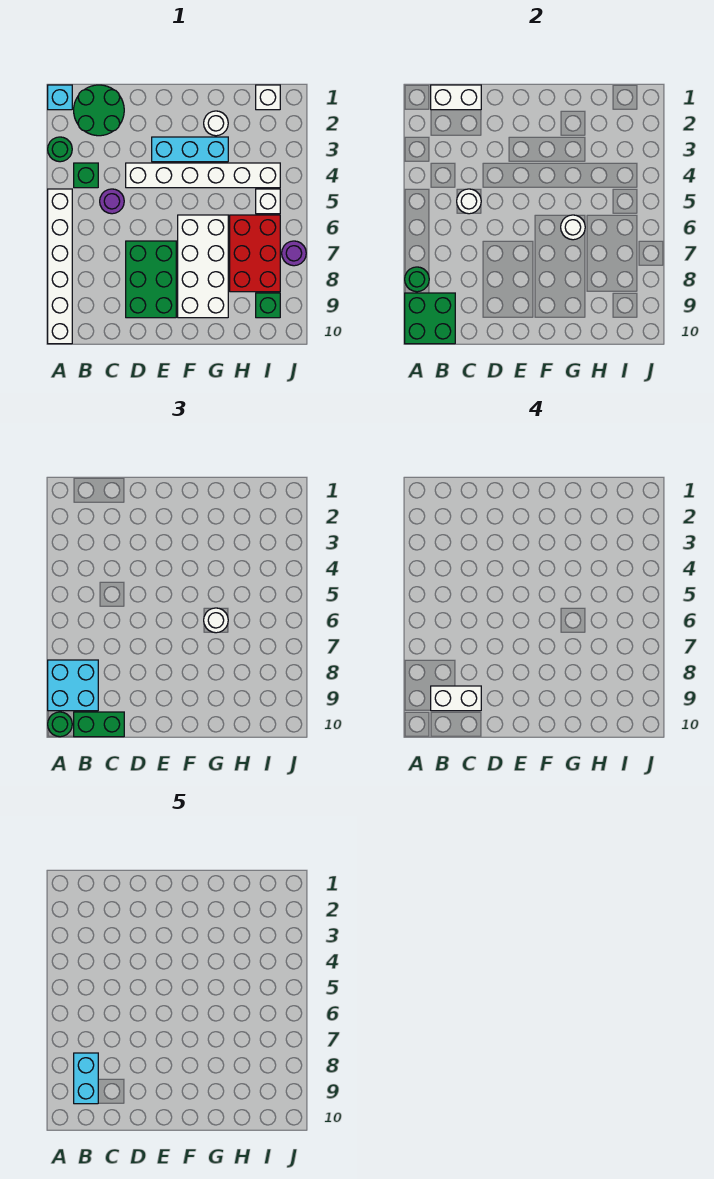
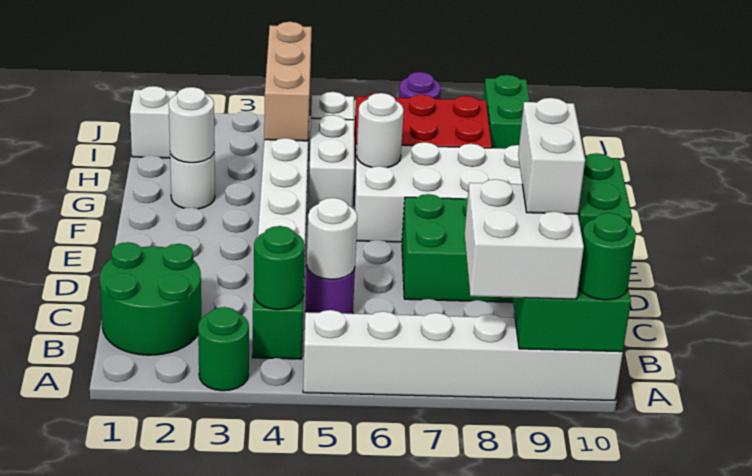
cyan 1x1 brick [48,85,72,110] -> none
green 1x1 round brick [405,267,429,292] -> green 1x1 round brick moved to [254,226,305,310]
cyan 2x2 brick [48,660,98,711] -> white 2x2 brick [465,179,584,299]
white 1x2 brick [431,85,481,110] -> white 1x2 brick moved to [308,115,354,213]
cyan 1x2 brick [74,1053,98,1104] -> none
cyan 1x3 brick [152,137,228,162] -> none
white 1x1 round brick [204,608,228,633] -> white 1x1 round brick moved to [169,87,214,163]
none -> tan 1x3 brick [264,22,312,141]
green 1x1 brick [256,293,280,318] -> green 1x2 brick [483,75,530,149]

